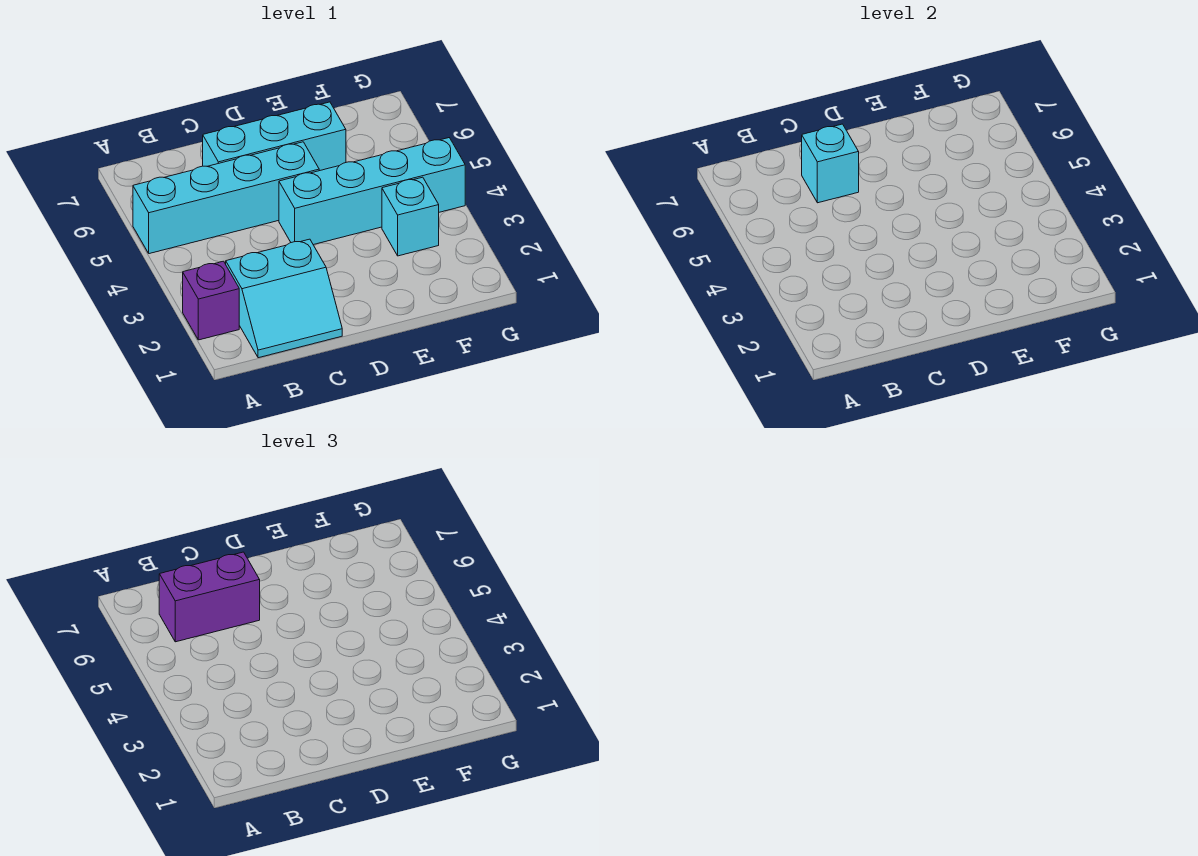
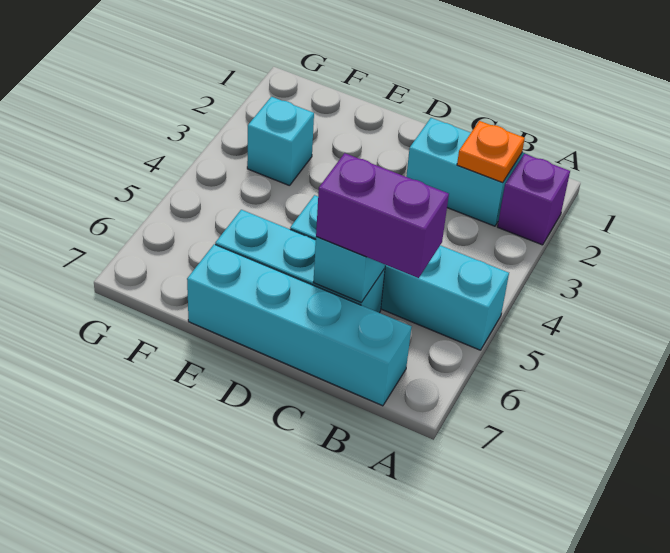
none -> orange 1x1 plate [457,121,525,183]
cyan 1x4 brick [279,138,465,245] -> cyan 1x4 brick moved to [187,244,411,406]

